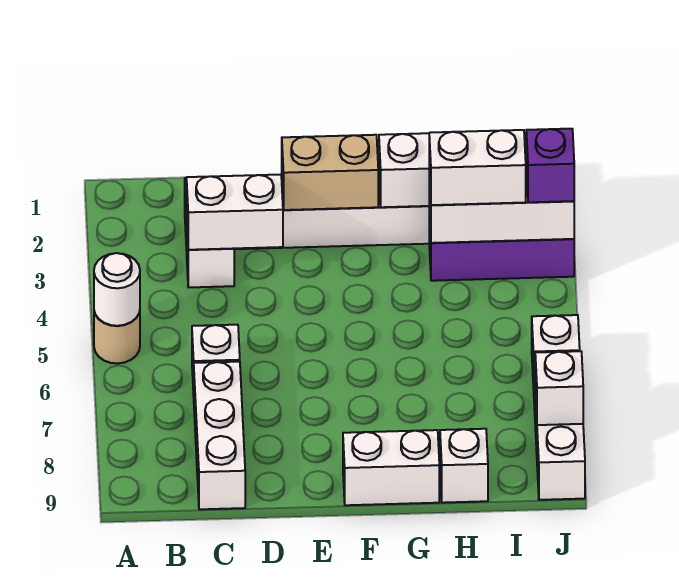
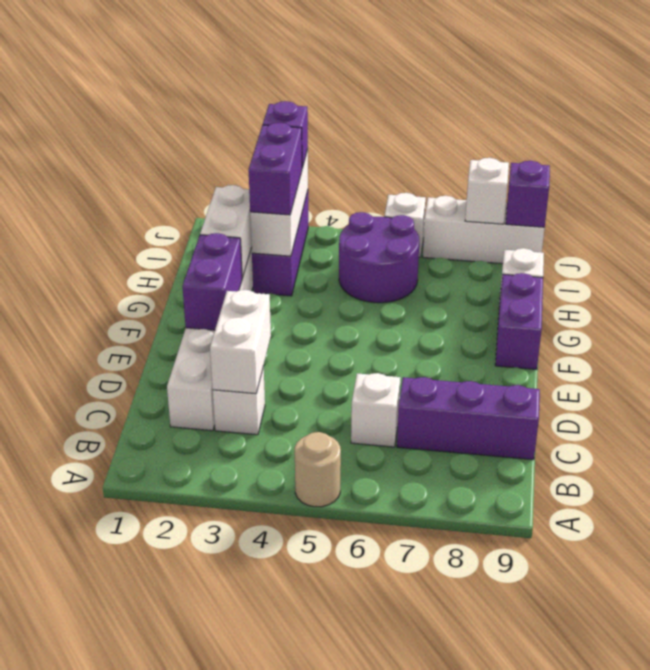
white 1x1 round brick [94,253,140,326] -> none
white 1x3 brick [194,362,245,509] -> purple 1x3 brick [397,377,540,460]
tan 1x2 brick [282,135,378,210] -> purple 1x2 brick [182,233,242,330]
white 1x2 brick [343,430,439,505] -> purple 1x2 brick [495,273,543,369]
white 1x2 brick [429,130,526,205] -> purple 1x2 brick [249,123,302,215]
none -> purple 2x2 round brick [339,212,419,303]
none -> purple 1x1 brick [506,161,550,227]

